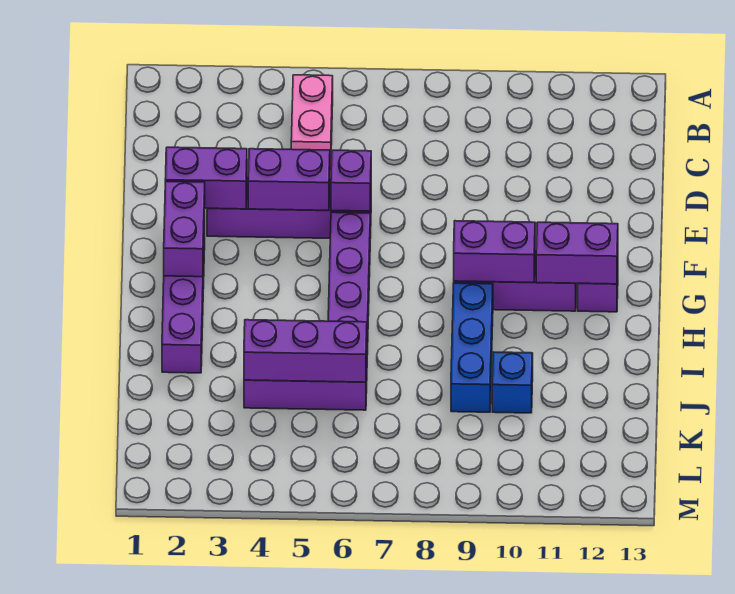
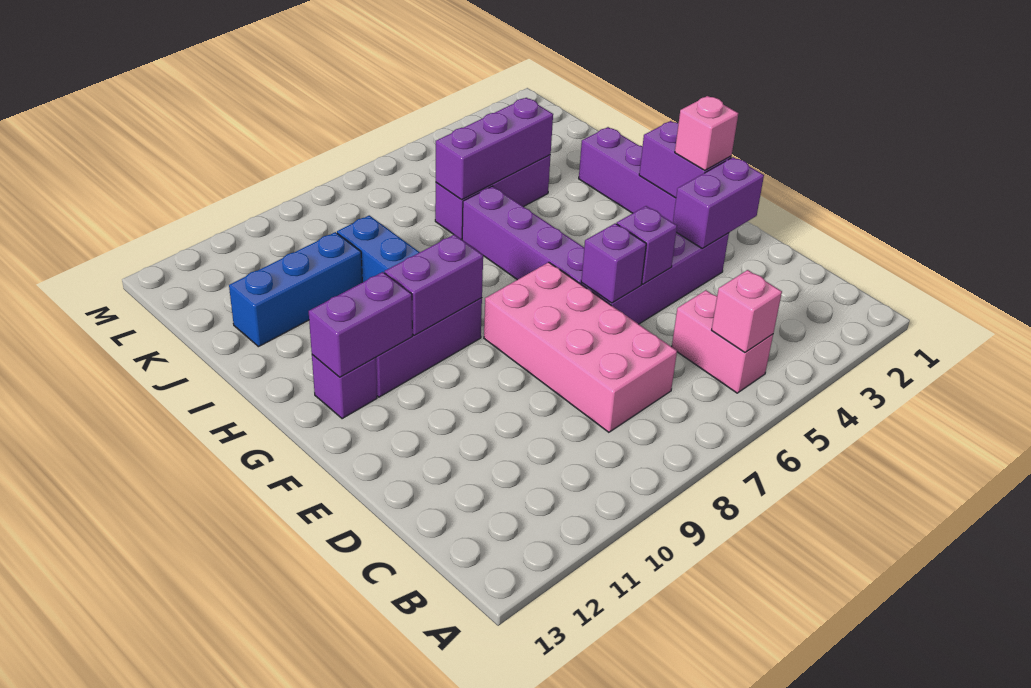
none -> pink 1x1 brick [712,270,782,352]
none -> pink 2x4 brick [484,262,677,432]
purple 1x2 brick [248,149,330,210] -> purple 1x1 brick [617,206,677,284]
none -> pink 1x1 brick [675,96,738,170]
blue 1x1 brick [492,352,533,413] -> blue 1x3 brick [229,232,362,347]

